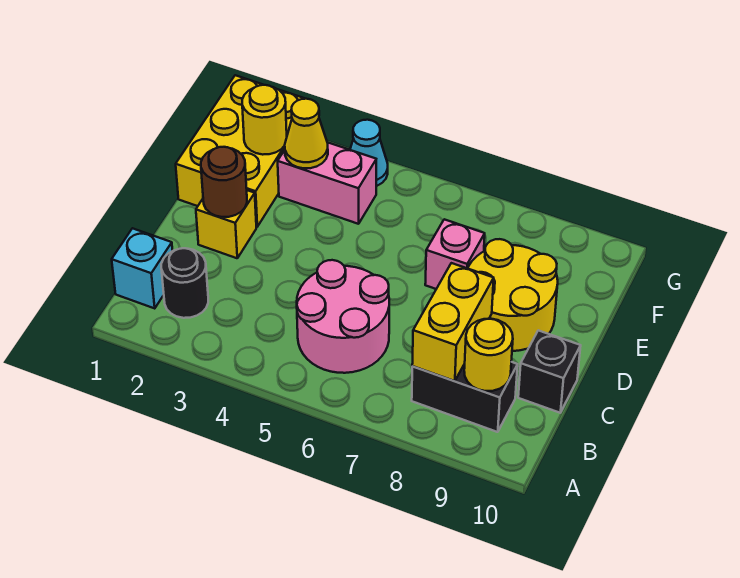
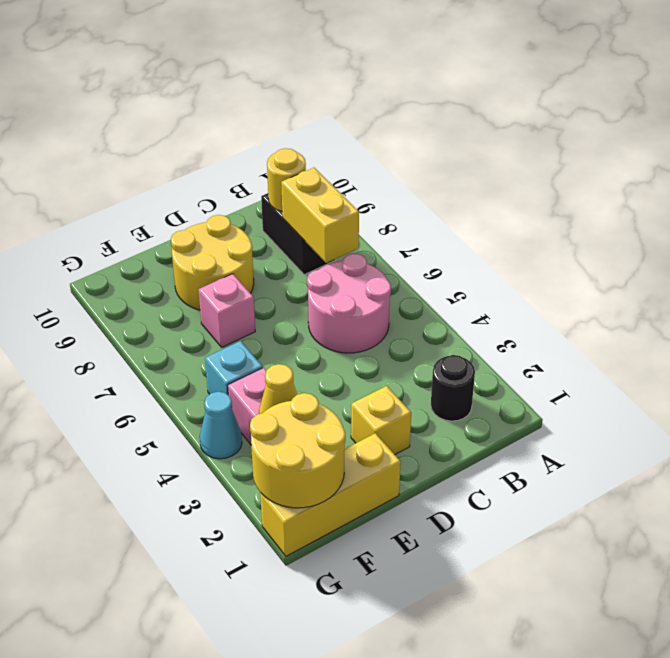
cyan 1x1 brick [112,228,173,308] -> cyan 1x1 brick moved to [205,341,263,395]
yellow 1x2 brick [412,263,494,381] -> yellow 1x2 brick turned to [281,168,359,263]
black 1x1 brick [518,330,581,413] -> none
brown 1x1 round brick [201,147,247,217] -> none
yellow 2x3 brick [176,75,305,227] -> yellow 1x3 brick [260,433,401,556]
yellow 1x1 round brick [242,85,287,155] -> yellow 2x2 round brick [250,393,345,508]

